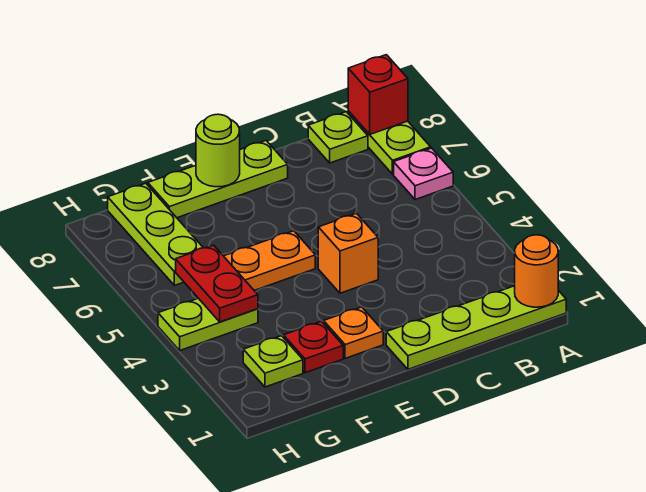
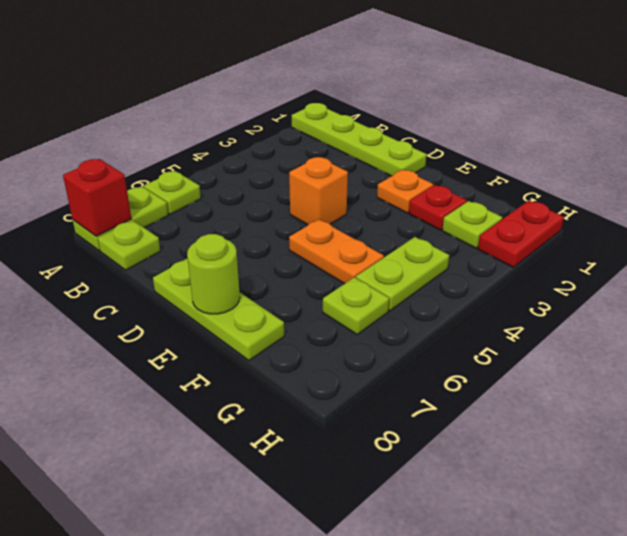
orange 1x1 round brick [515,235,558,307] -> none
pink 1x1 plate [394,148,453,200] -> lime 1x1 plate [144,171,201,214]
lime 1x2 plate [158,298,258,350] -> lime 1x2 plate turned to [356,237,449,311]
red 1x2 plate [176,245,258,322] -> red 1x2 plate moved to [478,201,564,267]
lime 1x3 plate [108,183,203,286] -> lime 1x1 plate [323,277,389,334]

